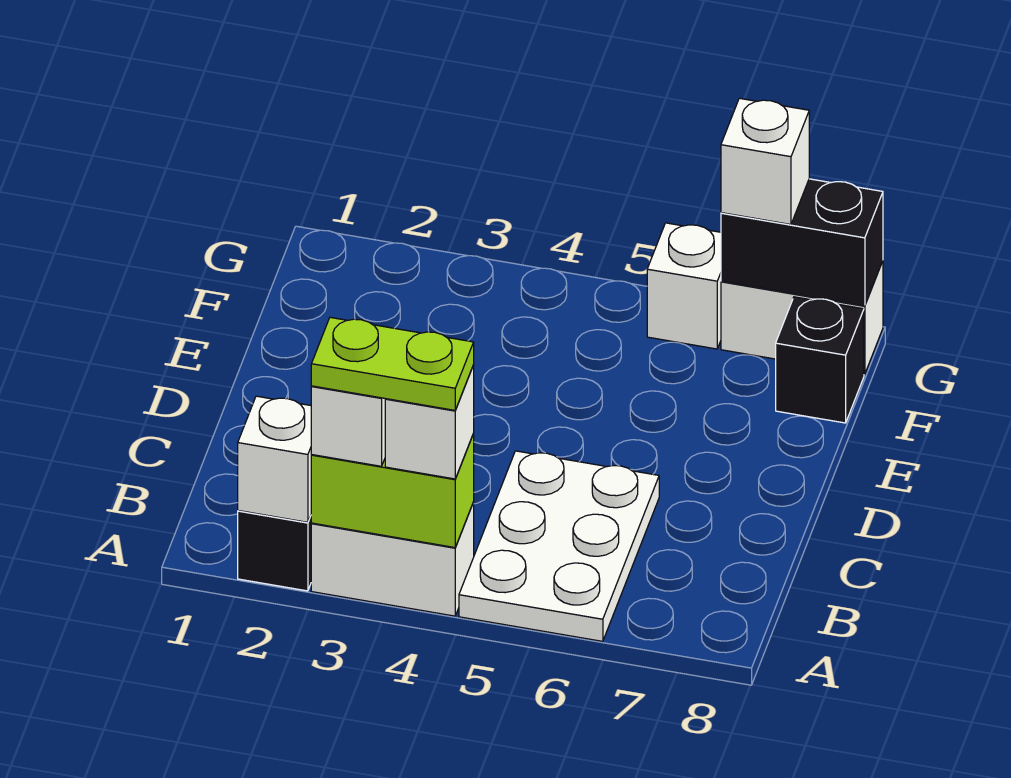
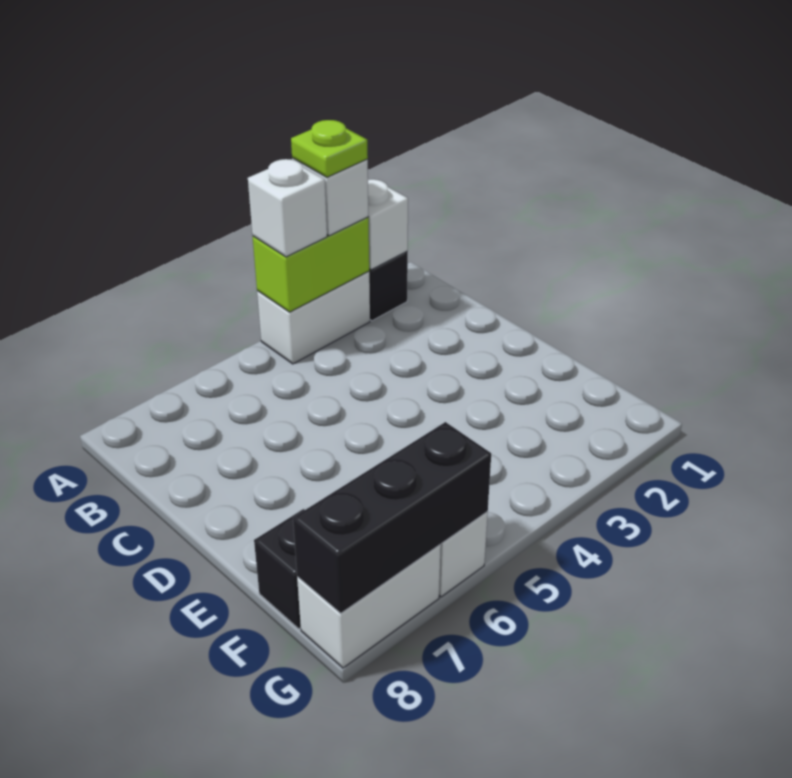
lime 1x2 plate [311,317,474,410] -> lime 1x1 plate [291,120,368,177]
white 2x3 plate [459,451,659,641] -> none
black 1x2 brick [721,179,883,306] -> black 1x3 brick [293,422,491,613]
white 1x1 brick [721,98,809,224] -> none

